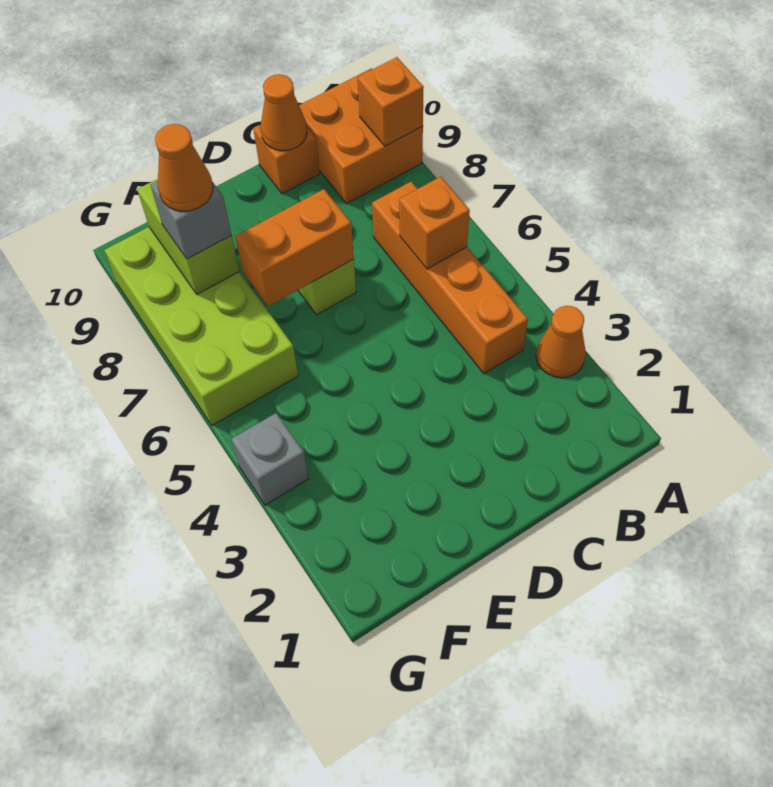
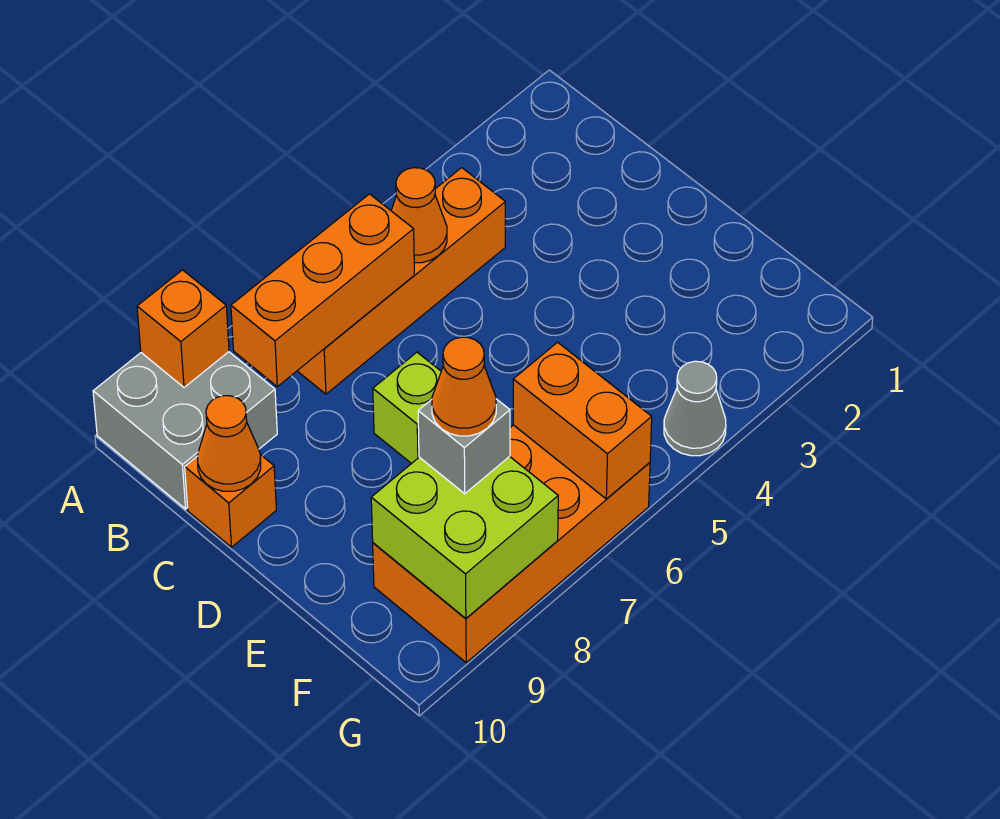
orange 1x1 cone [536,306,586,378] -> orange 1x1 cone moved to [391,168,447,263]
orange 2x2 brick [299,68,423,204] -> grey 2x2 brick [93,352,277,509]
orange 1x1 brick [399,177,470,269] -> orange 1x3 brick [231,194,414,387]
orange 1x2 brick [235,189,354,306] -> orange 1x2 brick moved to [513,342,652,499]
lime 2x4 brick [104,227,298,425] -> orange 2x4 brick [373,425,650,663]
lime 1x2 brick [137,179,239,294] -> lime 2x2 brick [371,456,558,618]
grey 1x1 brick [231,413,308,505] -> grey 1x1 cone [664,361,726,456]

